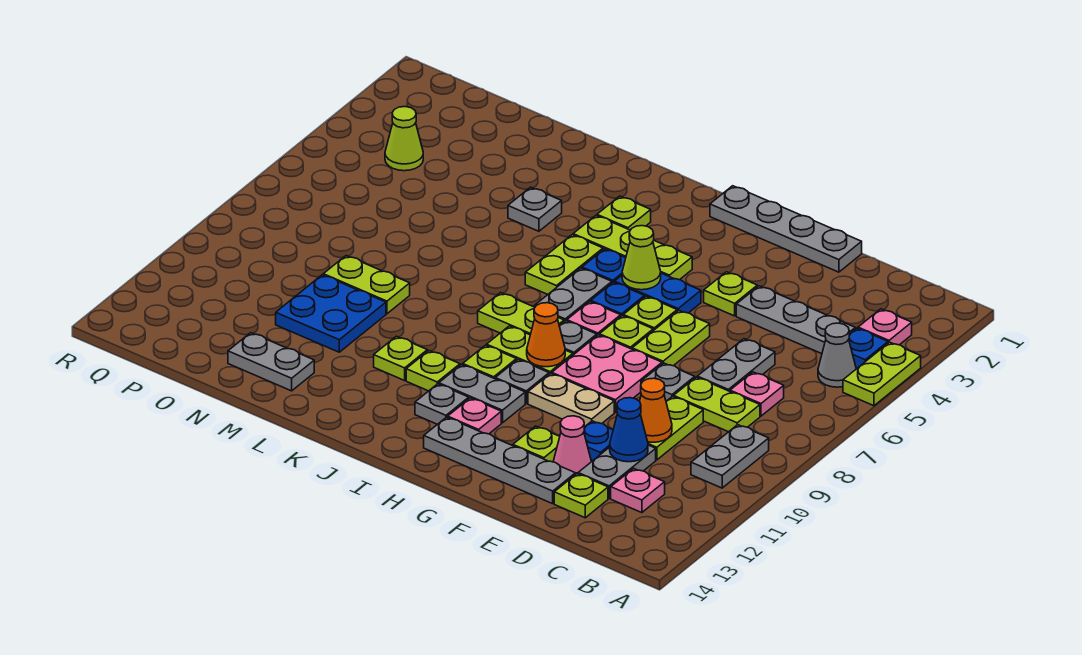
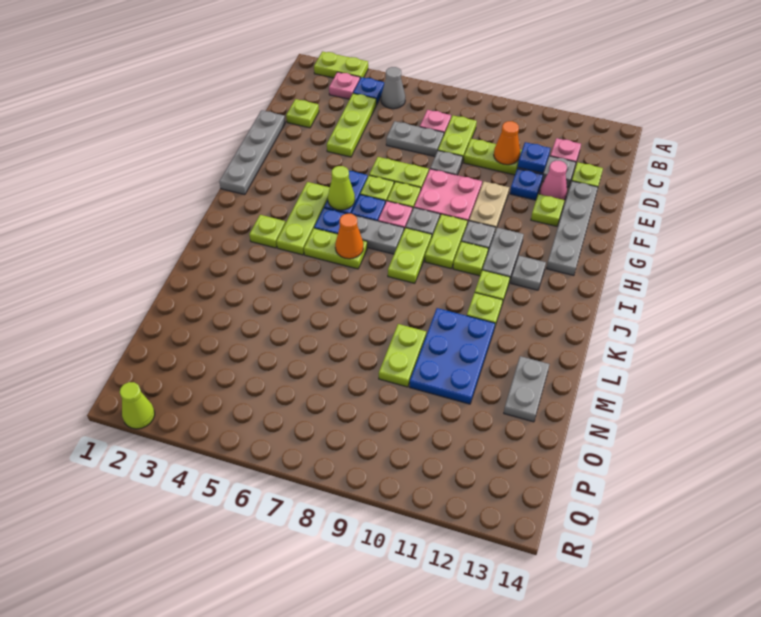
lime 1x2 plate [843,342,921,406] -> lime 1x2 plate moved to [314,52,368,78]
grey 1x2 plate [691,425,769,488] -> none
grey 1x3 plate [736,286,855,354] -> lime 1x3 plate [327,93,376,157]
blue 1x1 cone [610,398,648,462] -> blue 1x1 plate [518,142,550,173]
lime 1x1 plate [704,272,757,316] -> lime 1x1 plate moved to [286,99,319,128]
orange 1x1 cone [527,303,565,367] -> orange 1x1 cone moved to [335,214,363,259]
pink 1x1 plate [448,398,501,434] -> none
grey 1x1 plate [508,187,562,231] -> none
blue 2x2 plate [276,275,386,352] -> blue 2x3 plate [409,308,495,404]
lime 1x1 cone [385,107,423,171] -> lime 1x1 cone moved to [119,382,155,429]

